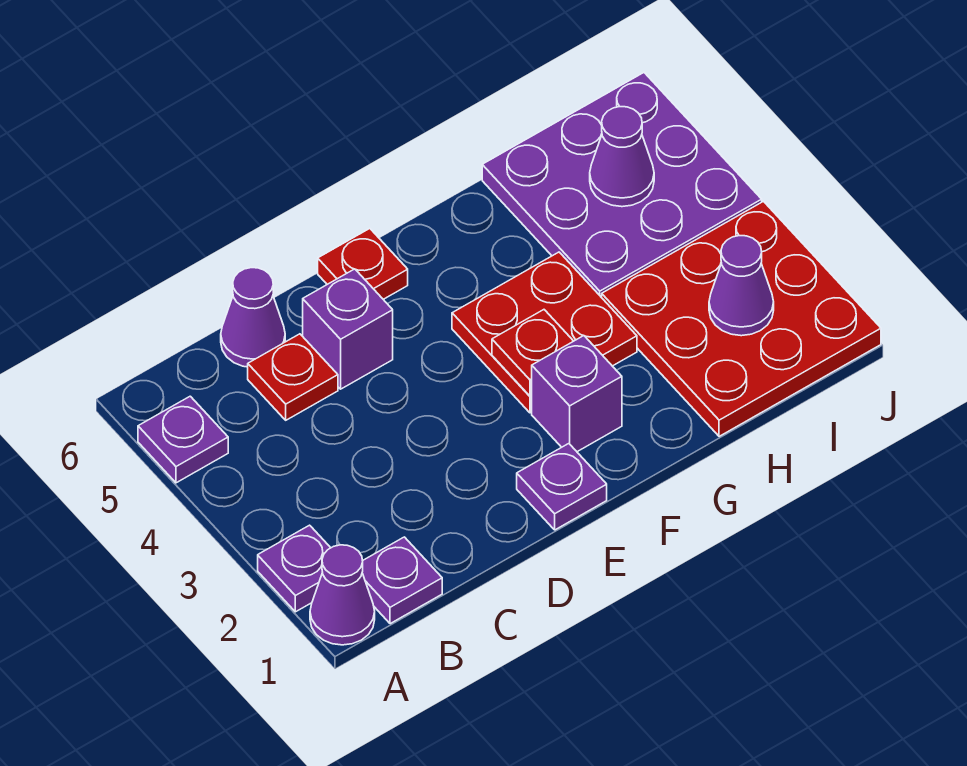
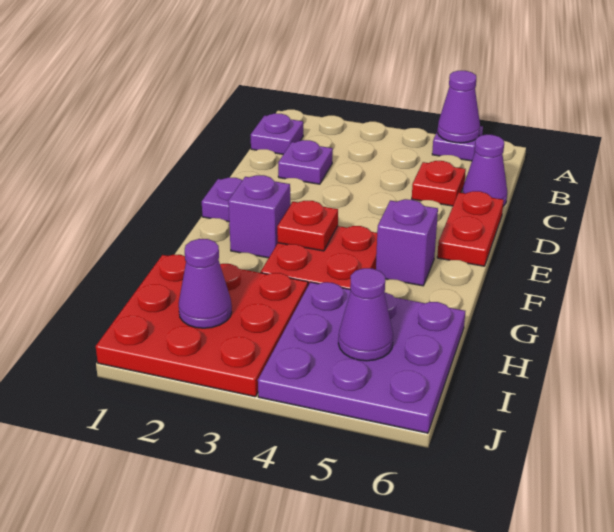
purple 1x1 cone [310,545,375,645] -> purple 1x1 cone moved to [438,71,480,143]
purple 1x1 plate [258,525,330,612] -> purple 1x1 plate moved to [278,140,333,184]
purple 1x1 brick [303,269,393,389] -> purple 1x1 brick moved to [376,199,438,286]
red 1x1 plate [318,229,408,299] -> red 1x2 plate [437,191,504,266]

